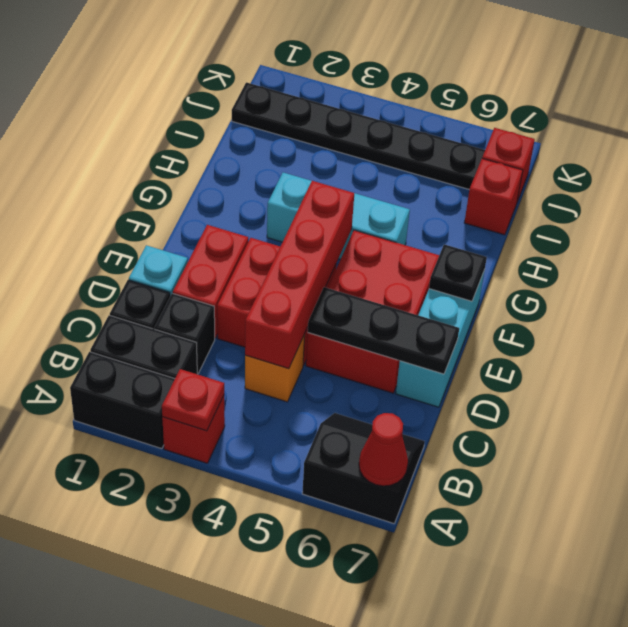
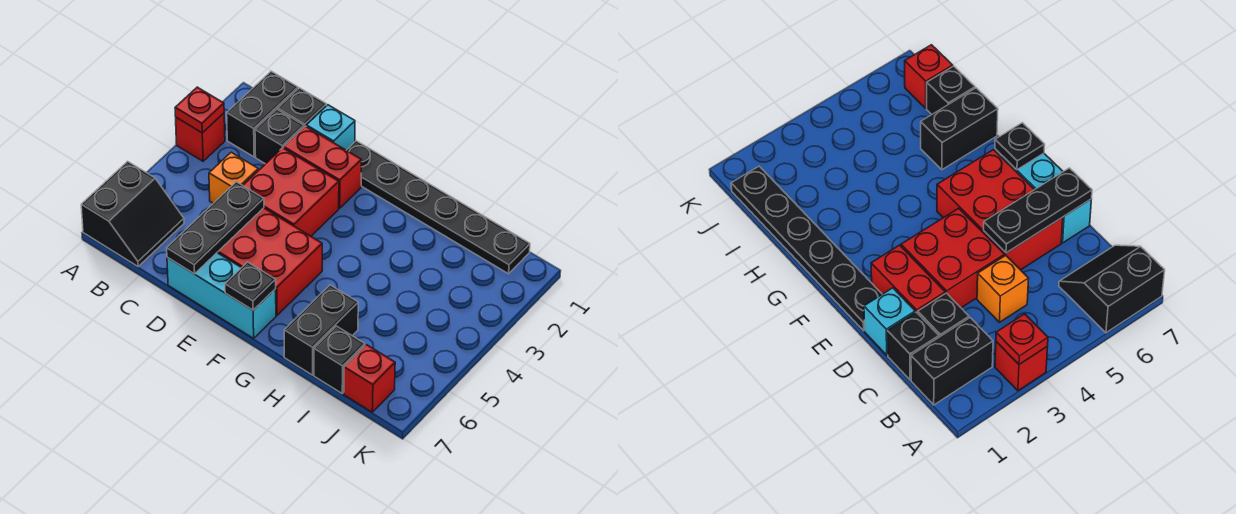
black 1x2 brick [70,352,175,449] -> black 1x2 brick moved to [284,285,358,375]
red 1x1 cone [359,413,408,486] -> none
red 1x4 brick [245,181,354,369] -> none
cyan 1x3 brick [267,173,410,259] -> none
red 1x1 brick [464,159,523,235] -> black 1x1 brick [314,326,365,393]
black 1x6 plate [232,82,485,189] -> black 1x6 plate turned to [347,141,530,274]

